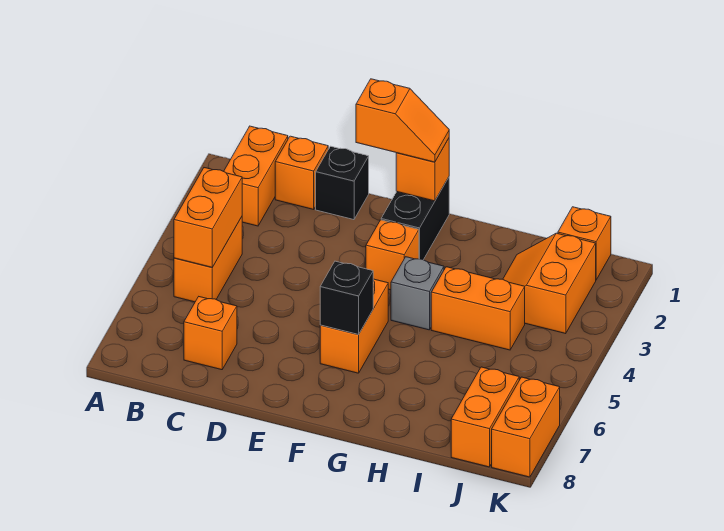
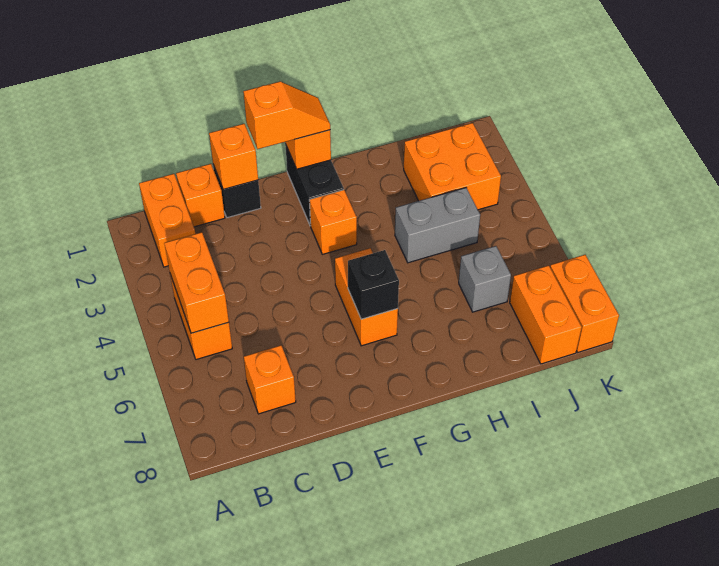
grey 1x1 brick [391,257,444,330] -> grey 1x1 brick moved to [459,246,511,312]
orange 1x2 brick [431,267,525,350] -> grey 1x2 brick [395,188,480,263]
orange 2x2 slope [503,233,596,334] -> orange 2x2 brick [404,123,501,210]
orange 1x1 brick [558,207,611,280] -> orange 1x1 brick moved to [209,124,258,189]

